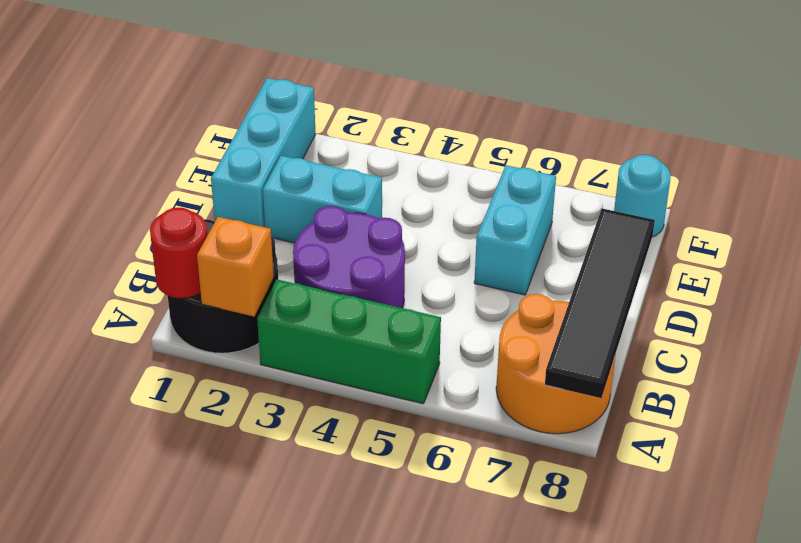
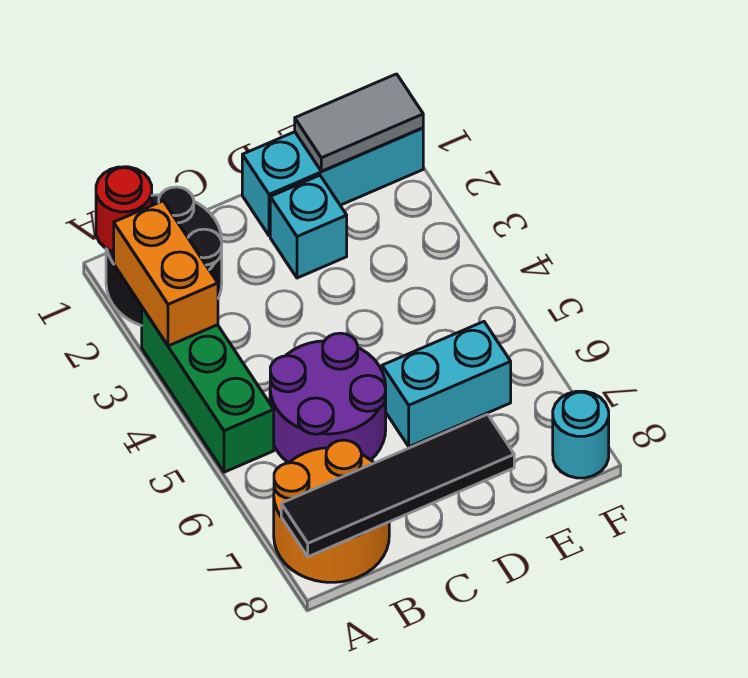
orange 1x1 brick [197,217,274,316] -> orange 1x2 brick [114,201,218,346]
purple 2x2 round brick [293,206,405,308] -> purple 2x2 round brick moved to [270,333,386,463]
cyan 1x2 brick [263,156,382,243] -> cyan 1x1 brick [270,175,347,278]
none -> grey 1x2 tile [295,74,423,171]

